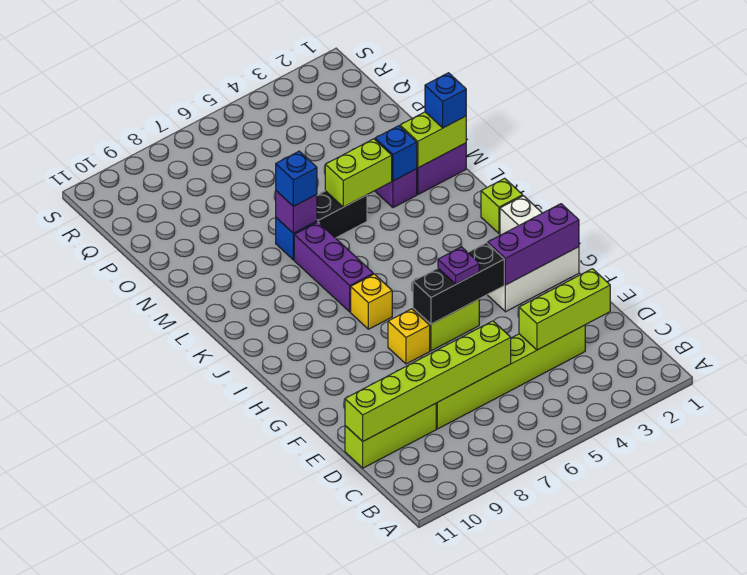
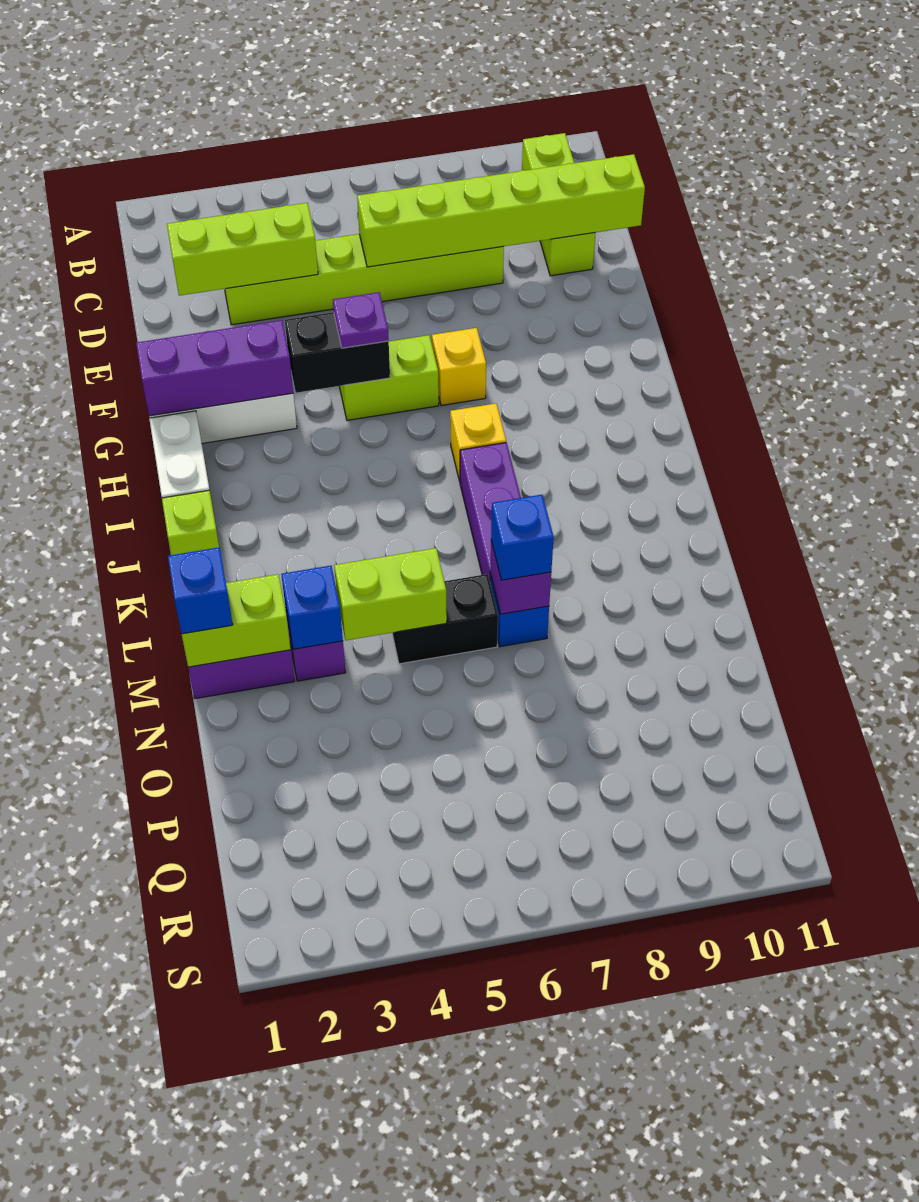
lime 1x3 brick [345,404,436,468] -> lime 1x3 brick turned to [522,133,595,276]
black 1x3 brick [413,243,504,324] -> black 1x2 brick [285,312,390,393]

